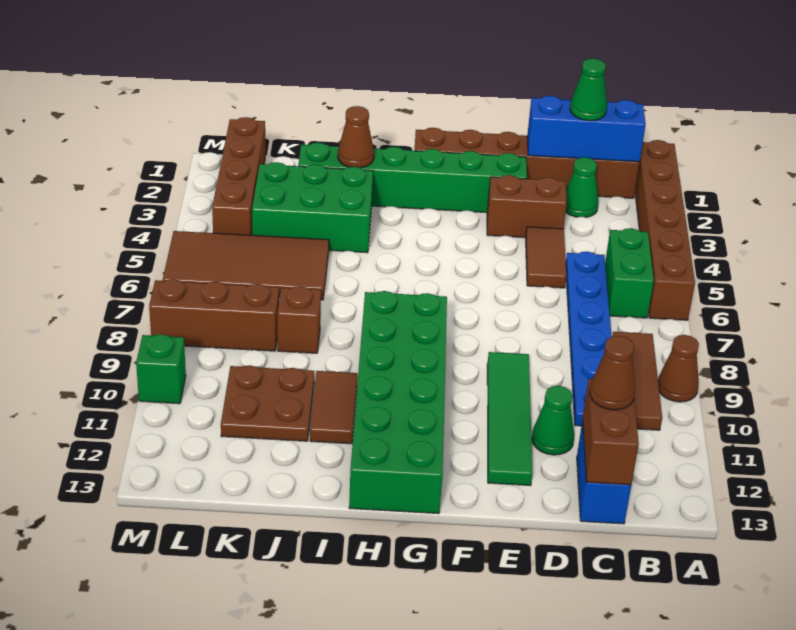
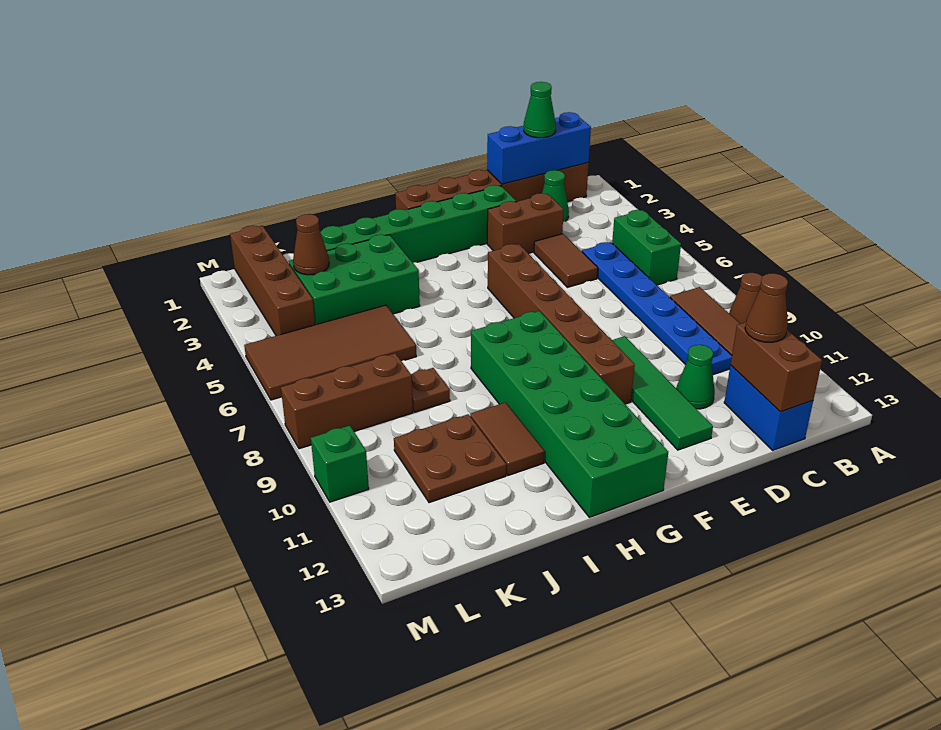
brown 1x6 brick [635,140,695,320] -> brown 1x6 brick moved to [488,244,635,404]
brown 1x1 cone [338,106,374,168] -> brown 1x1 cone moved to [293,214,329,275]
brown 1x1 brick [277,286,321,353] -> brown 1x1 plate [411,368,450,412]

